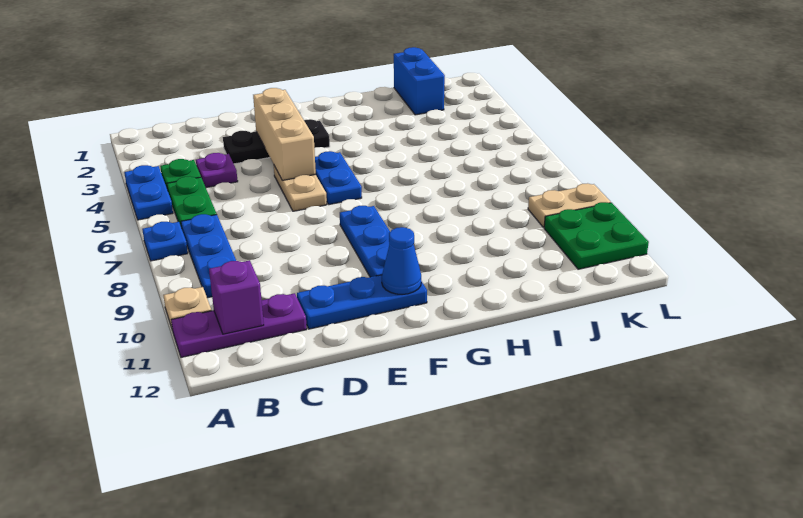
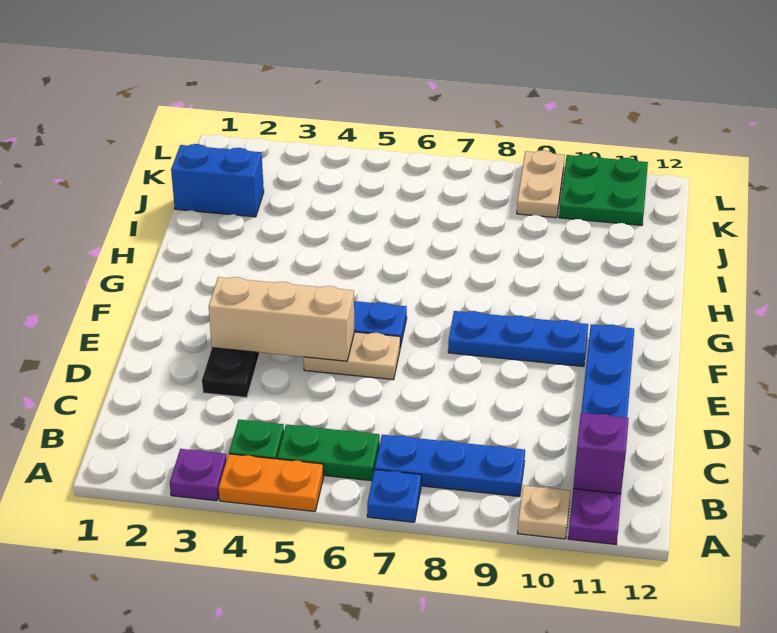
blue 1x2 plate [124,165,173,220] -> orange 1x2 plate [219,454,324,512]
purple 1x1 plate [196,153,238,188] -> purple 1x1 plate moved to [170,449,227,501]
blue 1x1 cone [382,227,421,295] -> none

